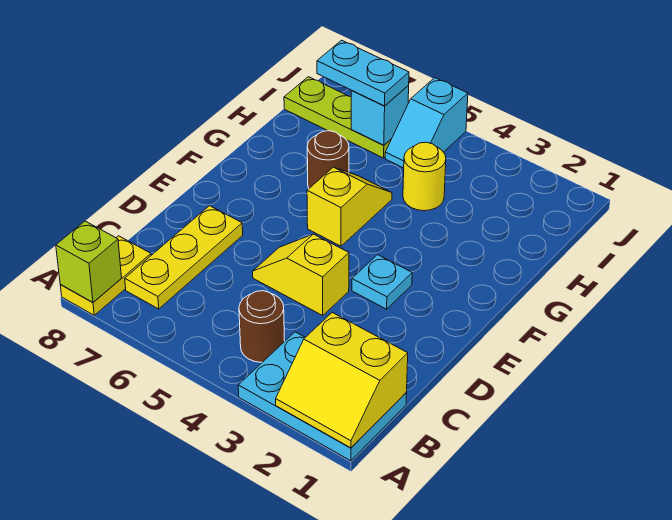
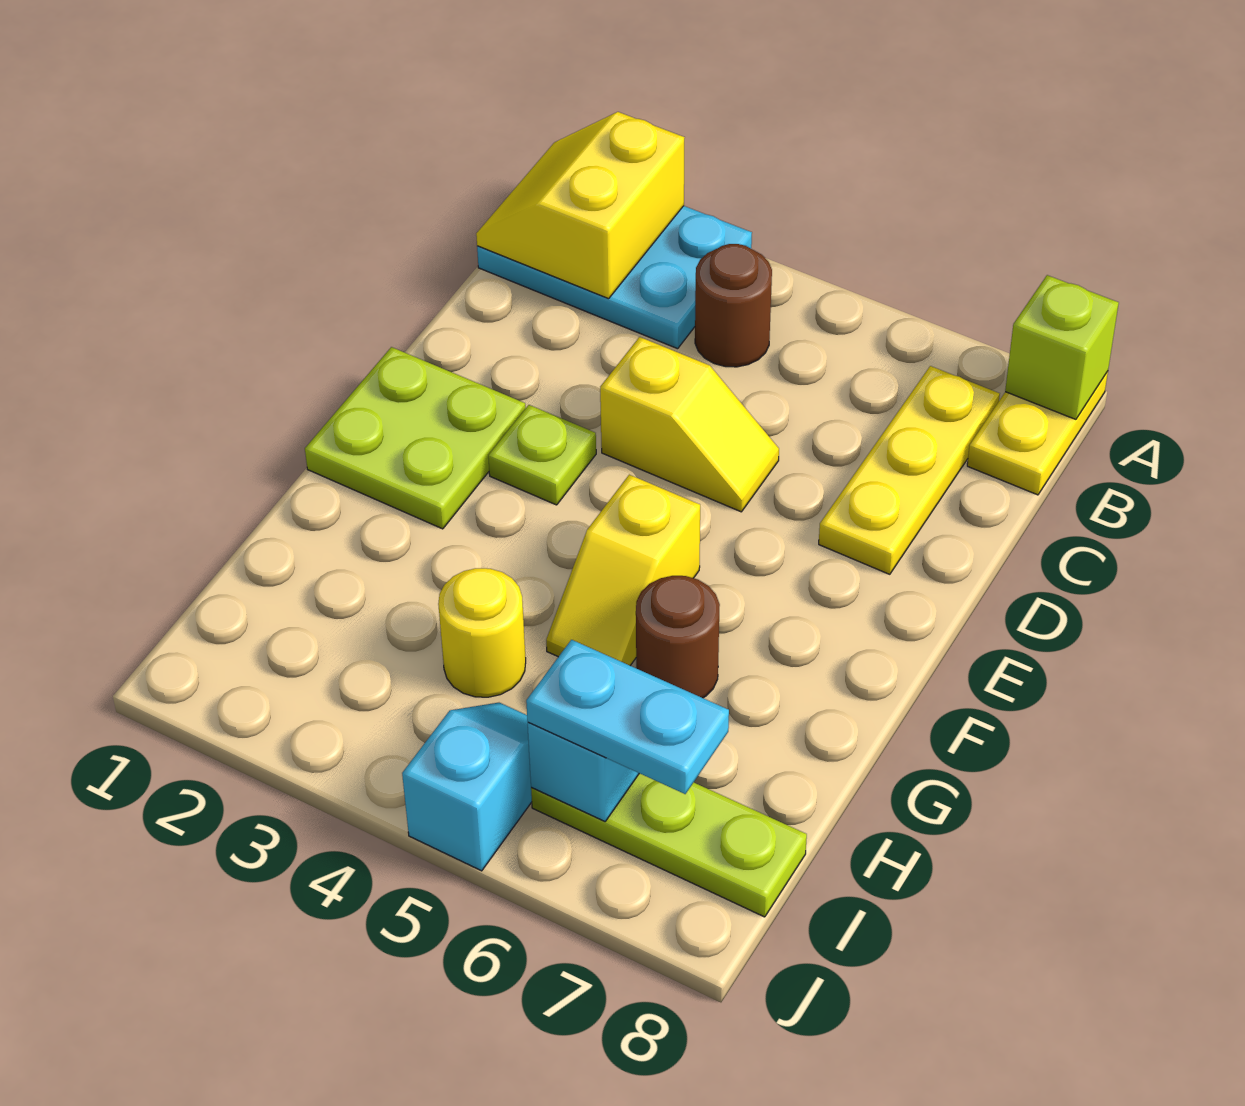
yellow 2x2 slope [276,313,408,448] -> yellow 2x2 slope turned to [476,112,685,299]
none -> lime 2x2 plate [305,347,526,529]
cyan 1x1 plate [352,255,412,309] -> lime 1x1 plate [488,405,596,505]

